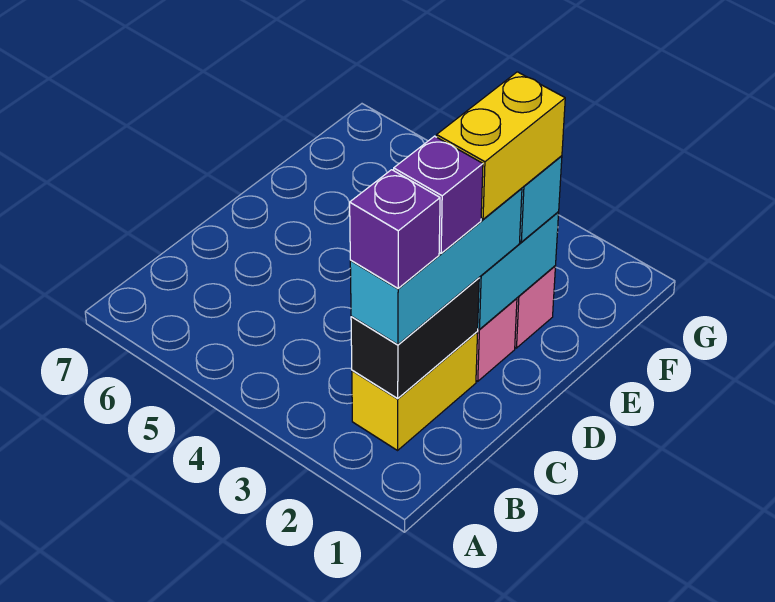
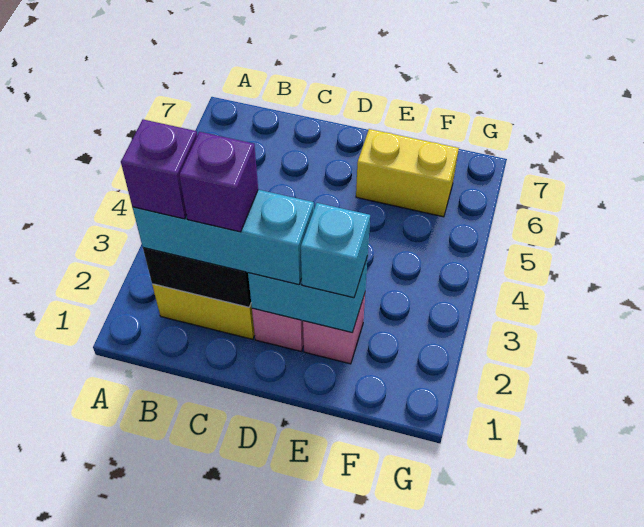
yellow 1x2 brick [437,72,565,219] -> yellow 1x2 brick moved to [356,129,459,217]

